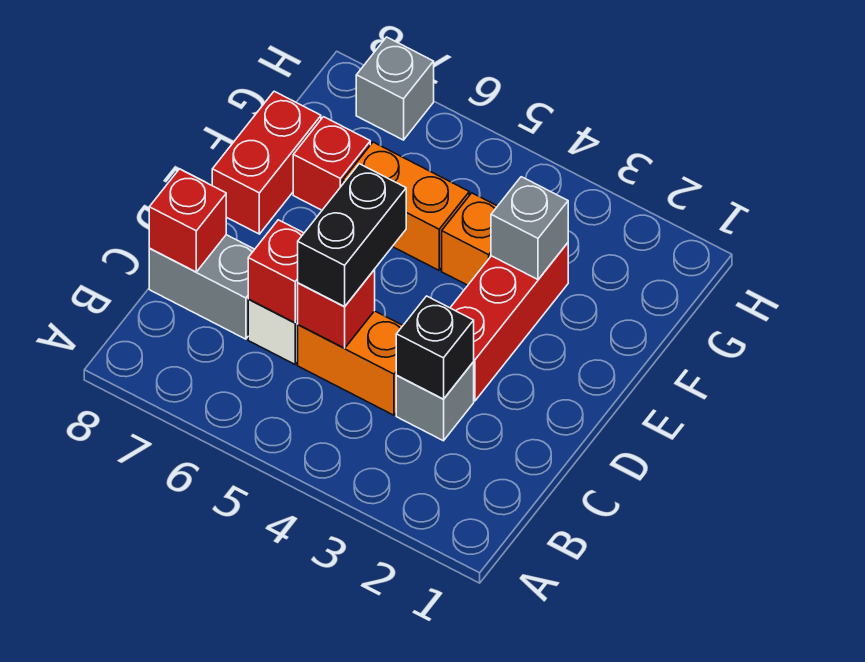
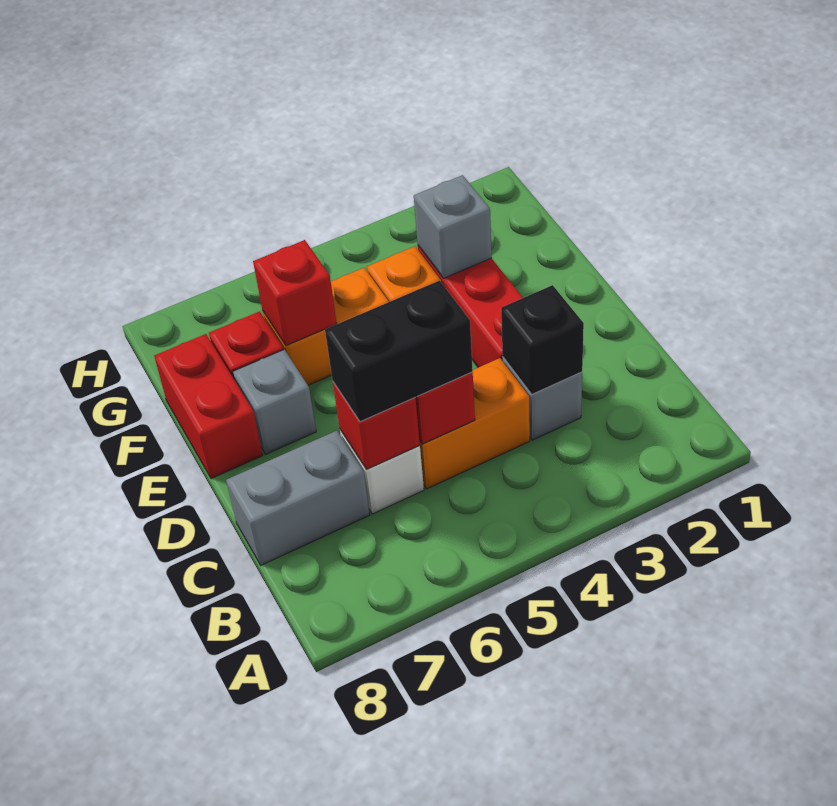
black 1x2 brick [298,164,406,307] -> black 1x2 brick turned to [325,280,473,422]
red 1x1 brick [149,169,226,272] -> red 1x1 brick moved to [253,240,337,346]
grey 1x1 brick [356,37,434,140] -> grey 1x1 brick moved to [233,350,316,454]

